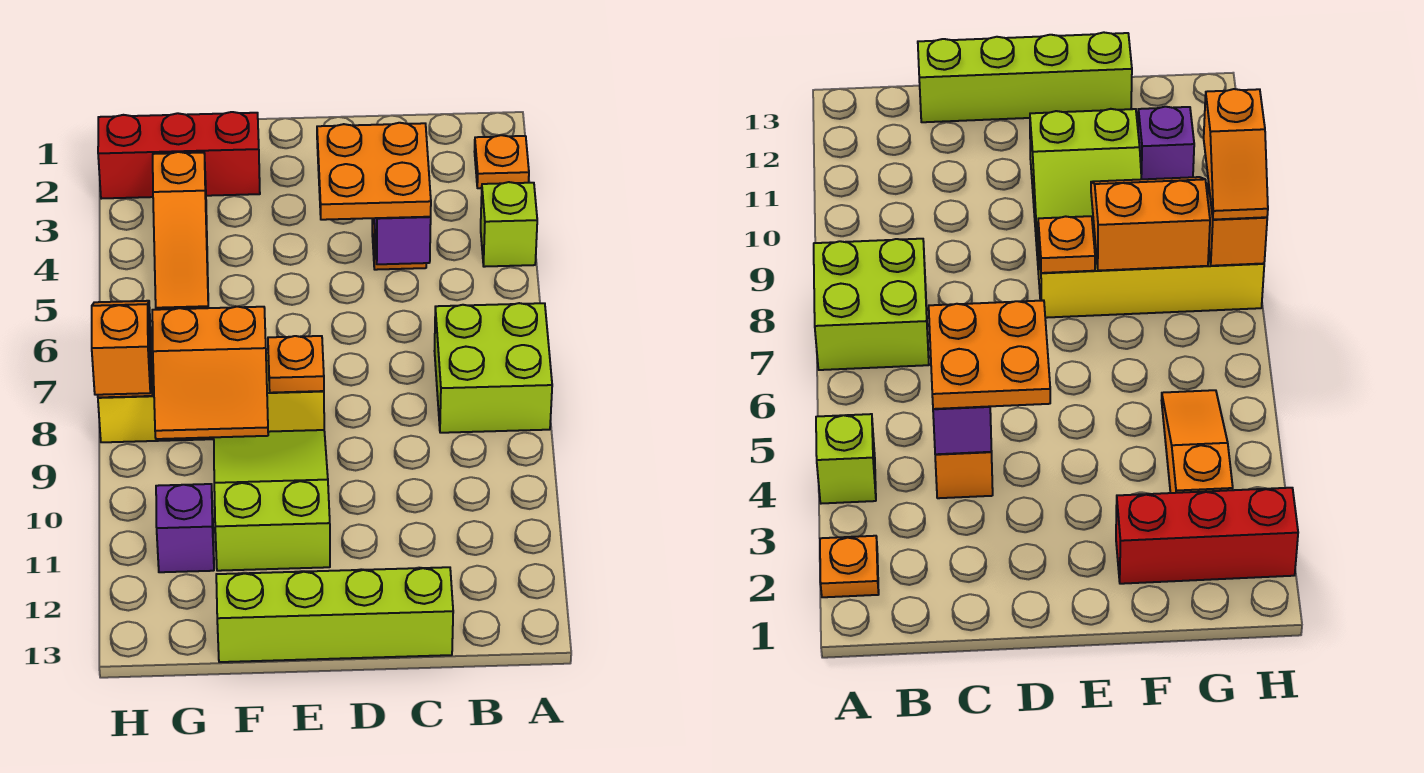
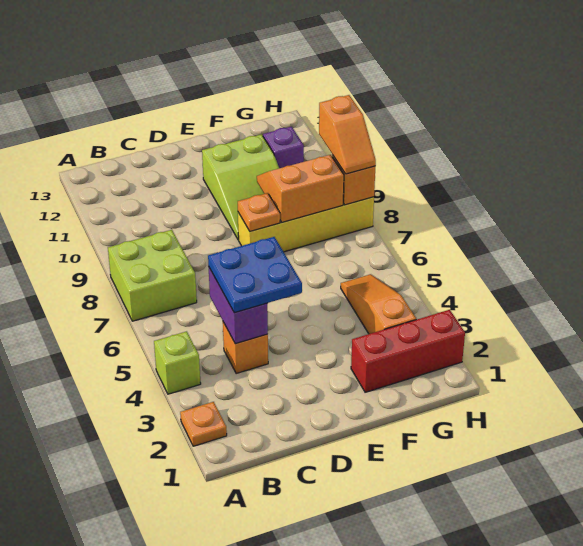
orange 2x2 plate [317,123,431,220] -> blue 2x2 plate [208,237,302,313]
lime 1x4 brick [216,567,453,662] -> none

